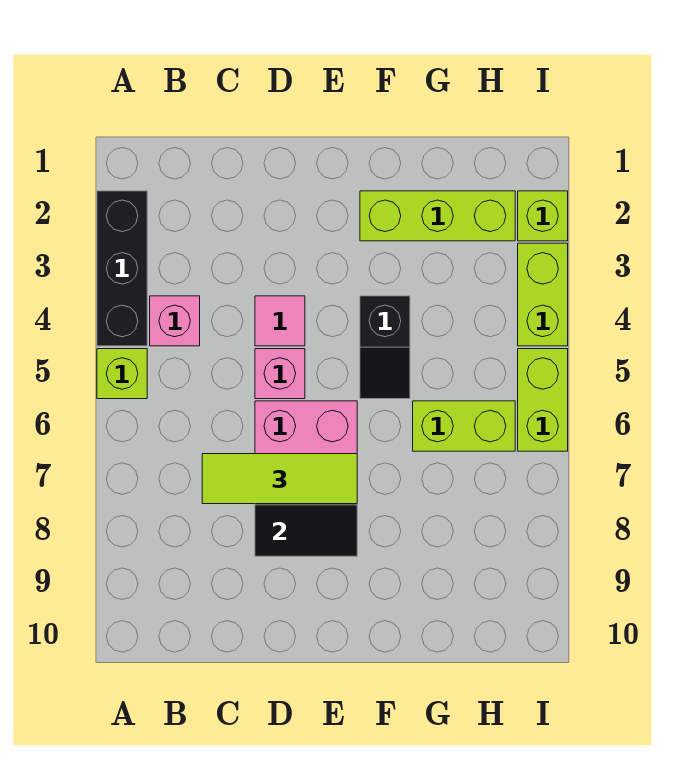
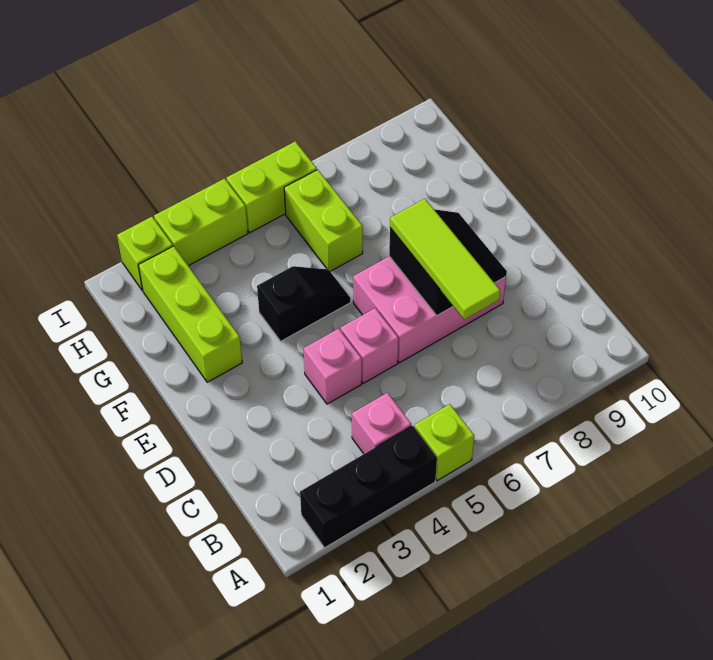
pink 1x1 tile [255,296,305,346] -> pink 1x1 brick [304,329,362,404]

